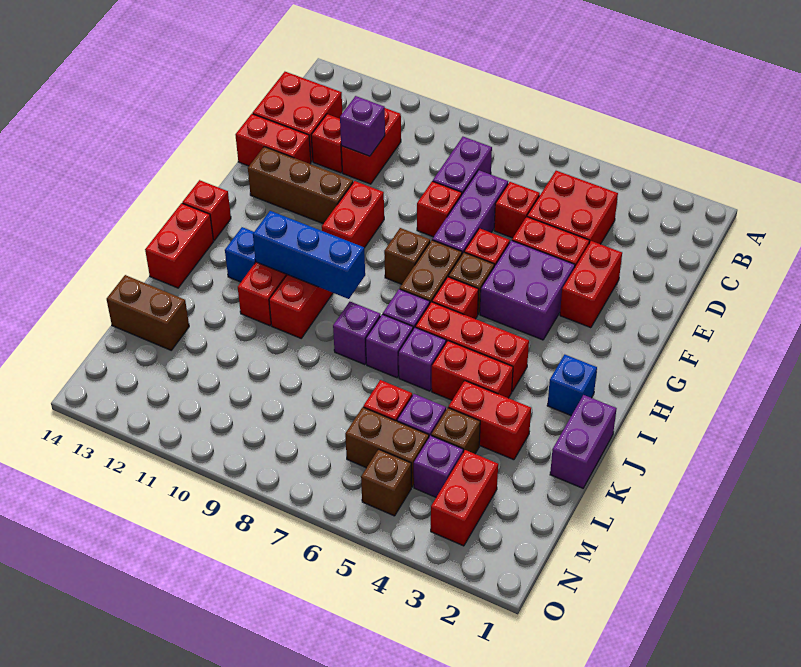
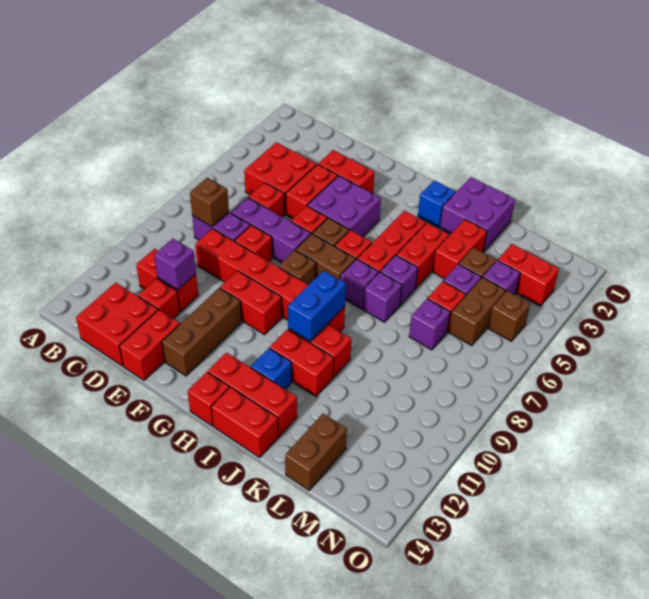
none -> brown 1x1 brick [190,178,229,227]
none -> red 1x6 brick [195,229,345,331]
none -> red 1x3 brick [208,353,297,436]
blue 1x3 brick [253,211,365,299] -> blue 1x2 brick [288,271,346,342]
purple 1x2 brick [550,395,617,488] -> purple 2x2 brick [440,177,515,251]
purple 1x1 brick [333,302,380,365] -> purple 1x1 brick moved to [409,299,450,350]

